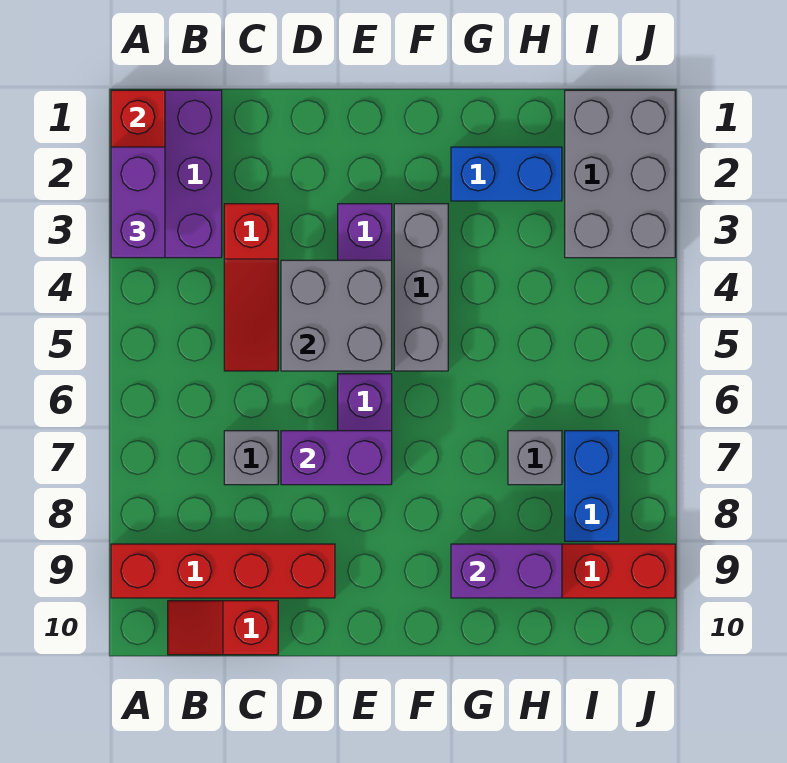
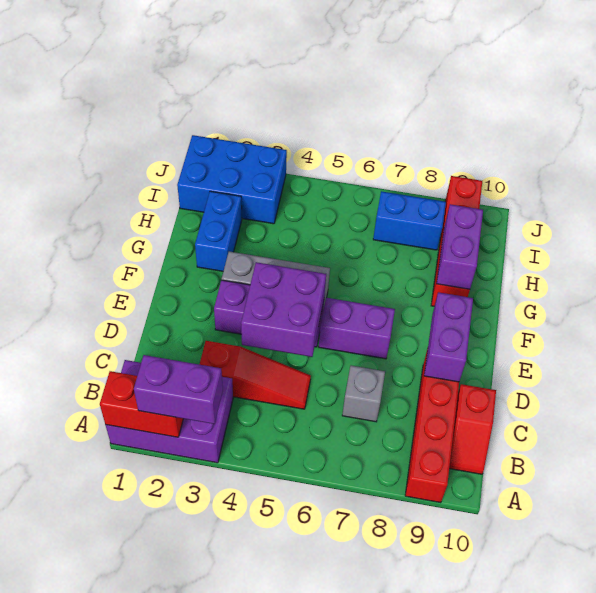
grey 2x2 brick [281,260,392,371] -> purple 2x2 brick [241,262,326,357]
purple 1x2 brick [281,431,392,485] -> purple 1x2 brick moved to [424,292,473,382]
grey 1x1 brick [508,431,562,485] -> none
grey 2x3 brick [565,90,675,258] -> blue 2x3 brick [177,135,287,224]

